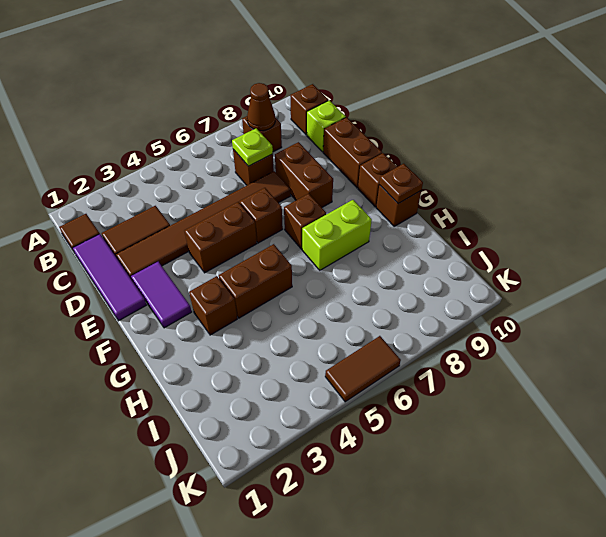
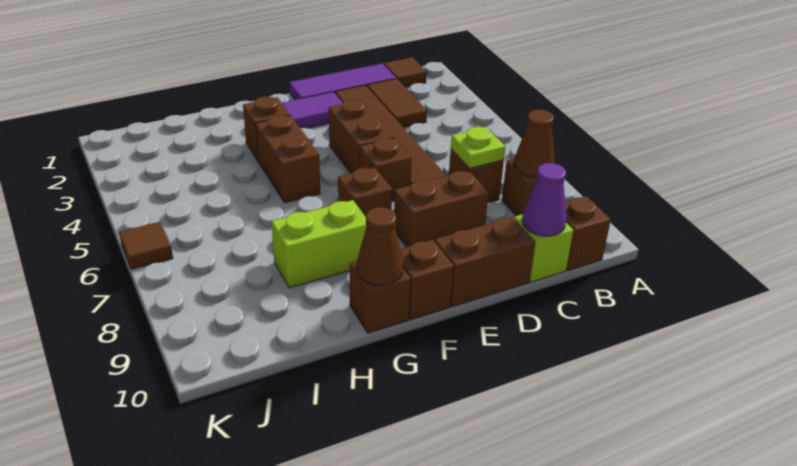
none -> purple 1x1 cone [522,163,567,236]
lime 1x2 brick [302,200,372,270] -> lime 1x2 brick turned to [271,200,367,288]
brown 1x1 plate [379,164,423,204] -> brown 1x1 cone [357,207,403,285]
brown 1x2 tile [325,336,401,402] -> brown 1x1 tile [119,222,173,269]

